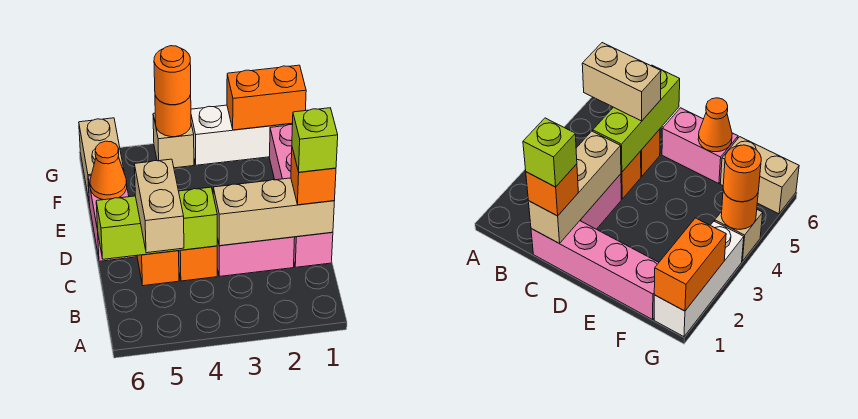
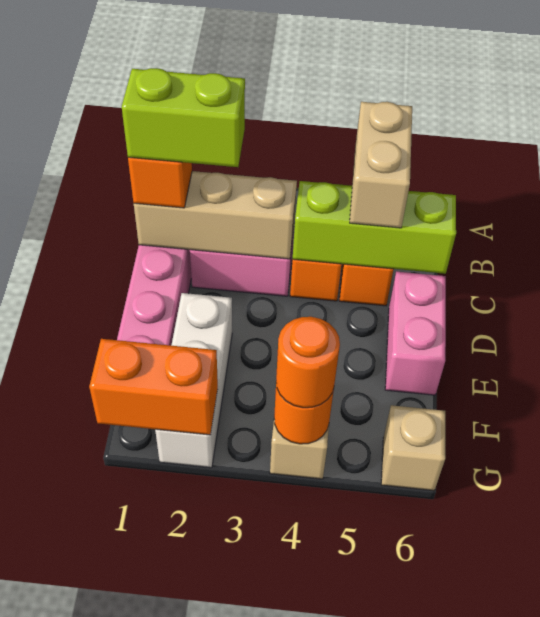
lime 1x1 brick [292,108,338,172] -> lime 1x2 brick [122,68,245,167]
orange 1x1 cone [90,141,127,200] -> none
tan 1x2 brick [79,118,124,205] -> tan 1x1 brick [381,405,445,491]
white 1x3 brick [191,105,293,165] -> white 1x3 brick turned to [155,293,232,468]

